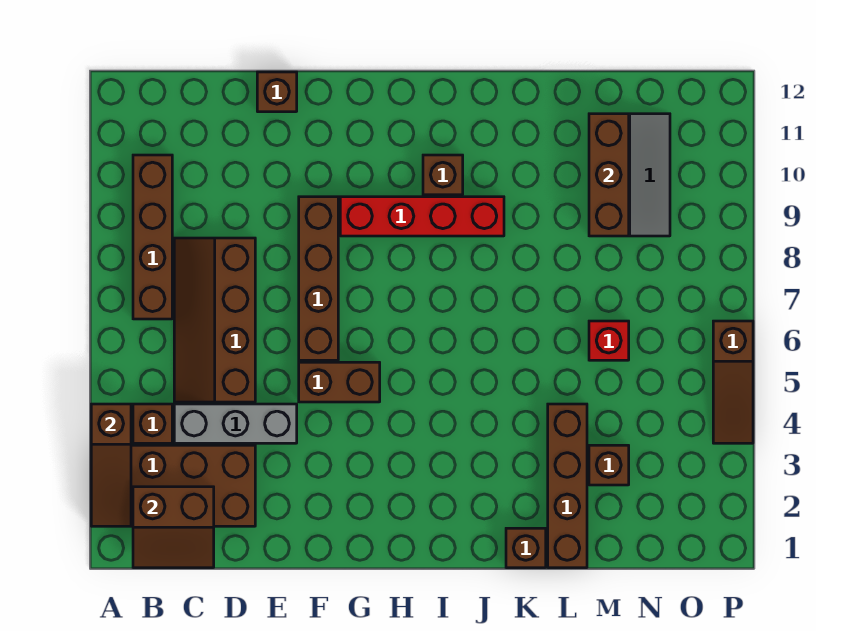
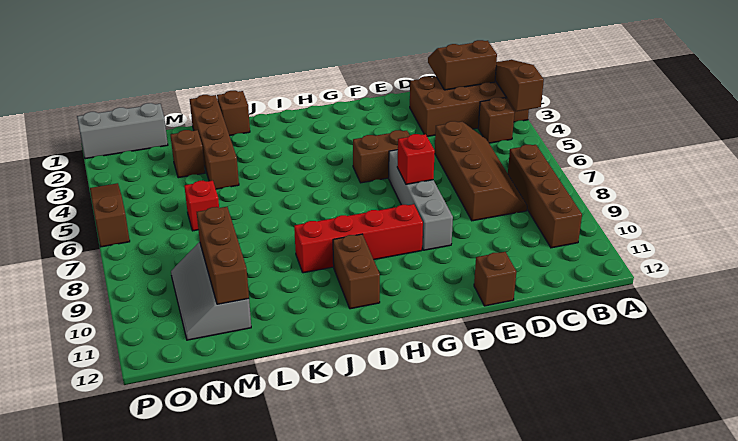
grey 1x3 brick [174,404,297,443] -> grey 1x3 brick moved to [77,103,168,159]
brown 1x4 brick [299,197,338,360] -> grey 1x4 brick [389,150,453,250]
none -> red 1x1 brick [397,134,435,184]
brown 1x1 brick [423,155,463,195] -> brown 1x2 brick [333,234,380,309]

